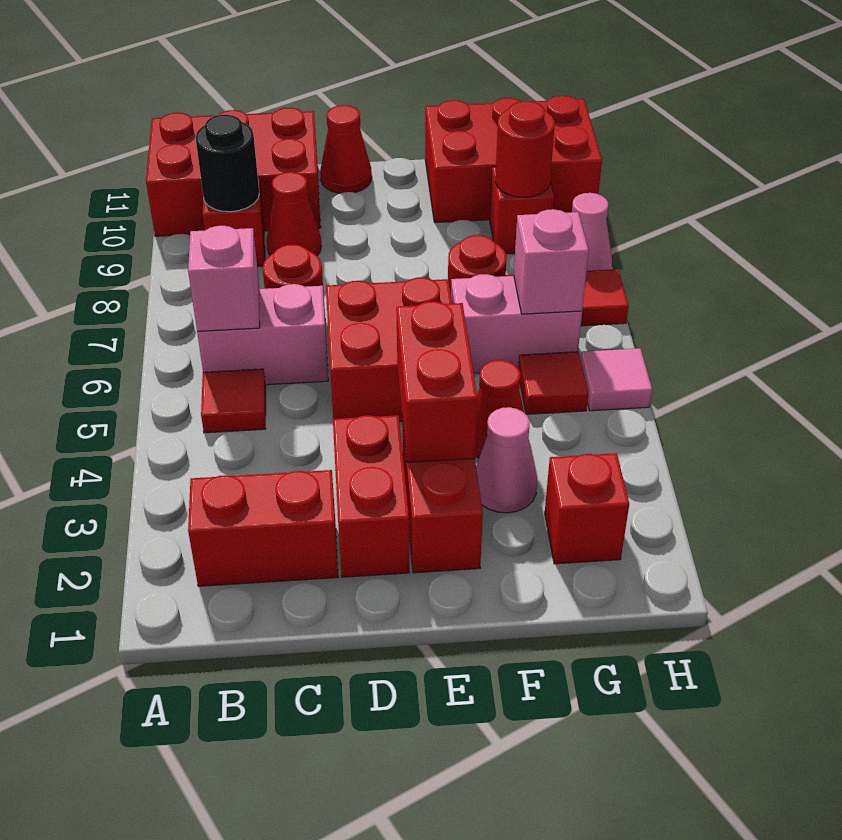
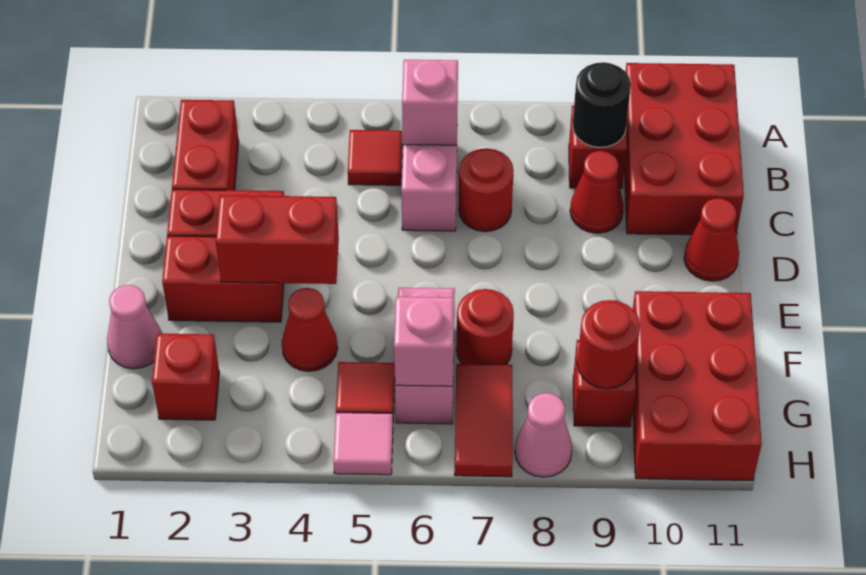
red 2x2 brick [326,277,452,422] -> none
pink 1x1 cone [476,407,537,513] -> pink 1x1 cone moved to [107,285,162,369]

